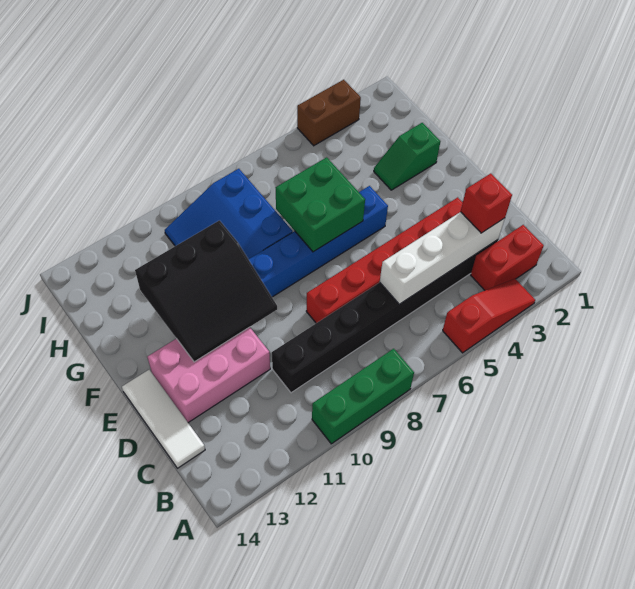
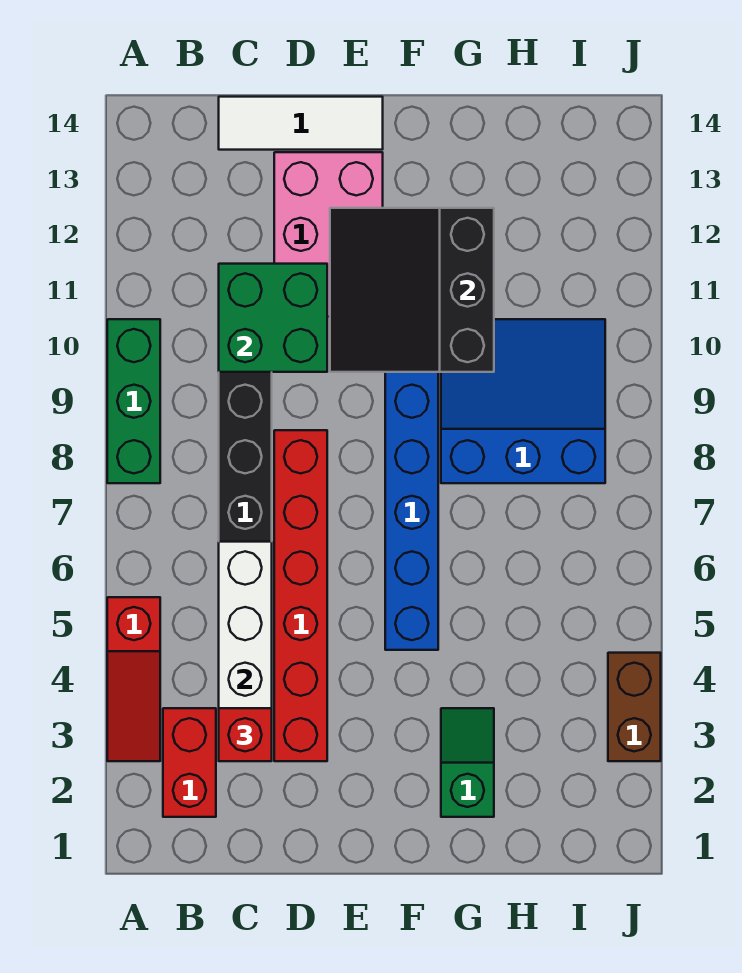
green 2x2 brick [276,157,365,252] -> green 2x2 brick moved to [219,264,327,372]

